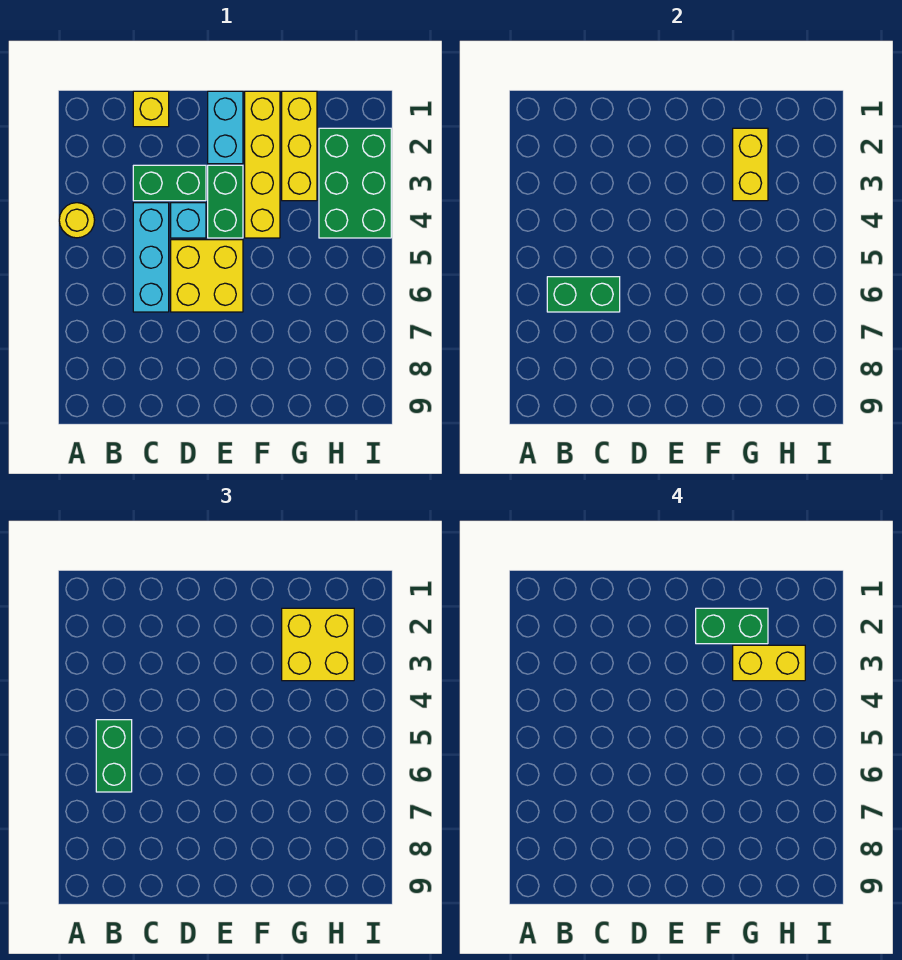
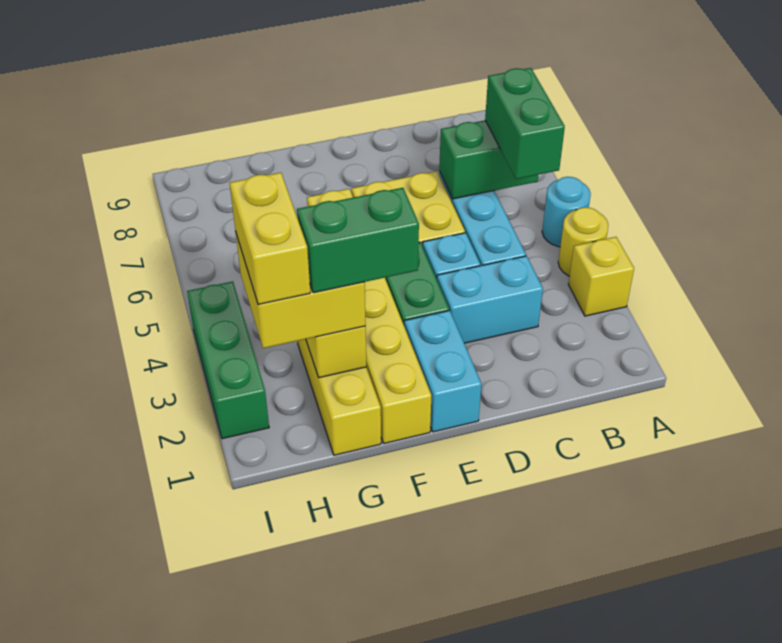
none -> cyan 1x1 round brick [542,177,591,247]
yellow 1x1 brick [133,91,169,127] -> yellow 1x1 brick moved to [568,237,634,316]
green 1x2 brick [133,165,206,201] -> cyan 1x2 brick [437,256,543,343]
yellow 1x4 brick [245,91,280,238] -> yellow 1x6 brick [307,189,431,443]
yellow 1x2 brick [733,645,805,681] -> yellow 1x2 brick turned to [230,173,310,304]
green 2x3 brick [319,128,391,238] -> green 1x3 brick [187,281,269,439]

